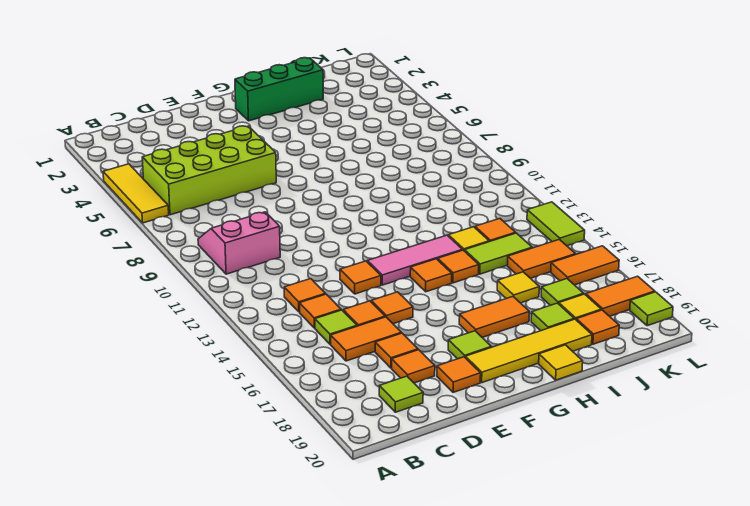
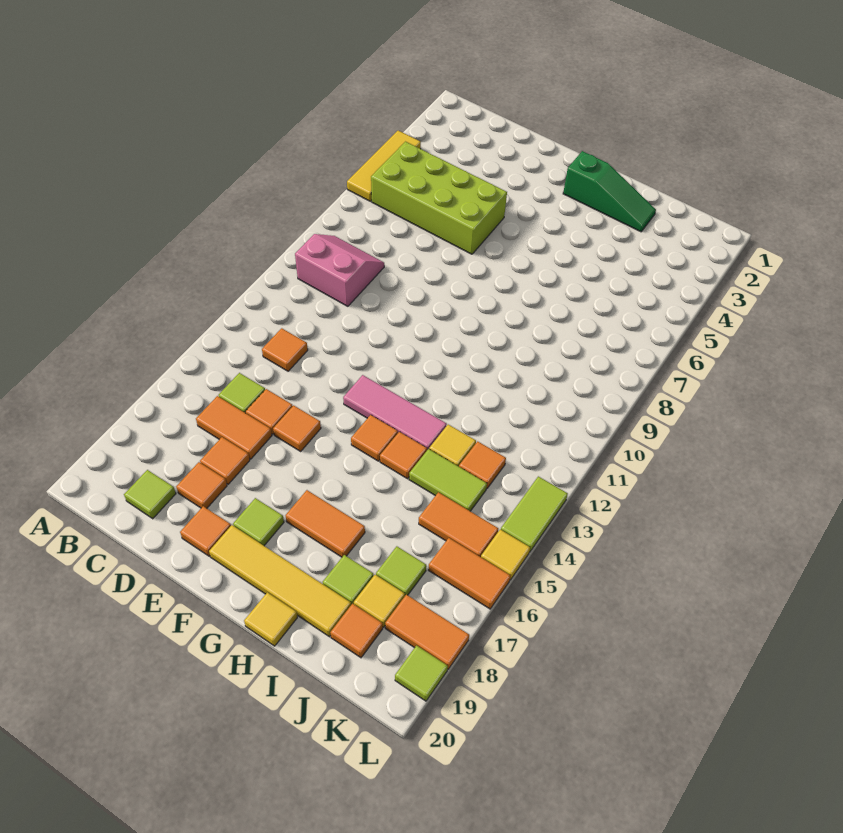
orange 1x1 tile [299,294,341,328] -> none
orange 1x1 tile [340,261,381,294] -> none
green 1x3 brick [235,58,323,121] -> green 1x3 slope [563,151,656,232]
yellow 1x1 tile [497,272,539,303] -> yellow 1x1 tile moved to [481,529,530,580]

